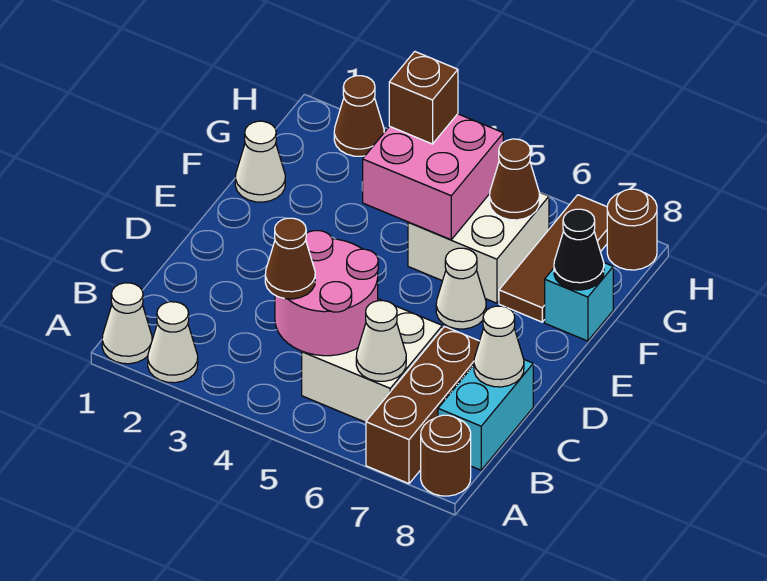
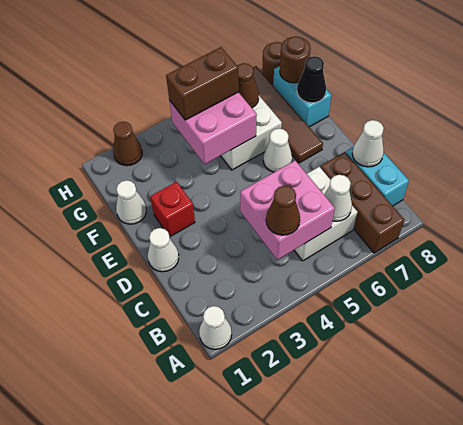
white 1x1 cone [148,302,198,383] -> white 1x1 cone moved to [148,228,179,272]
brown 1x1 round brick [421,415,471,496] -> brown 1x1 round brick moved to [280,36,311,83]
pink 2x2 round brick [275,231,378,356] -> pink 2x2 brick [240,161,335,260]
none -> red 1x1 brick [150,182,195,237]
brown 1x3 tile [499,195,607,322] -> brown 1x4 tile [253,66,323,163]
cyan 1x1 brick [545,263,613,341] -> cyan 1x2 brick [273,66,331,127]
brown 1x1 brick [389,52,458,144] -> brown 1x2 brick [166,47,239,120]

